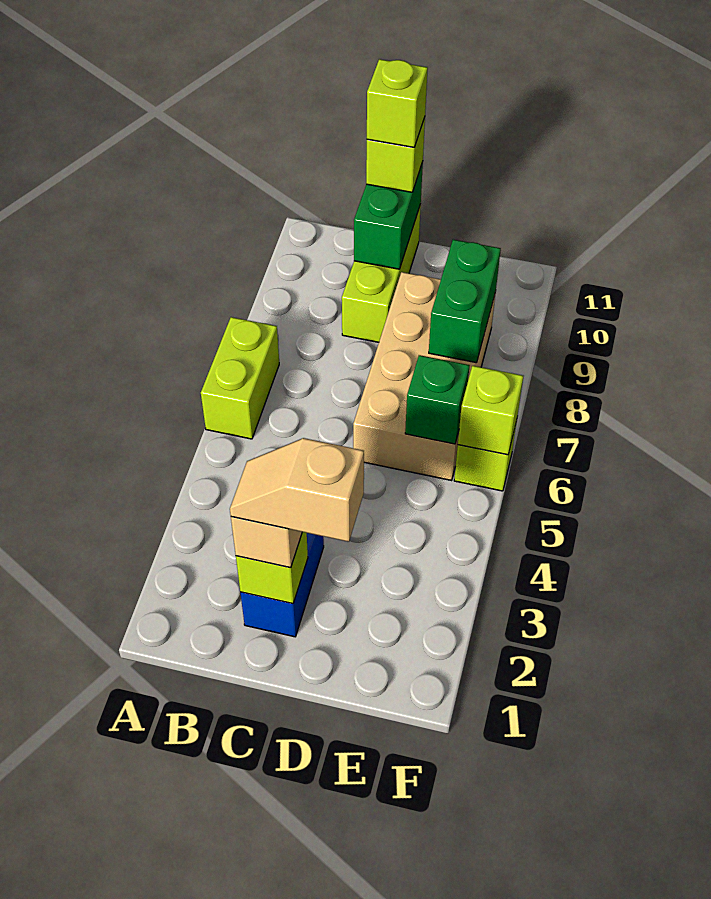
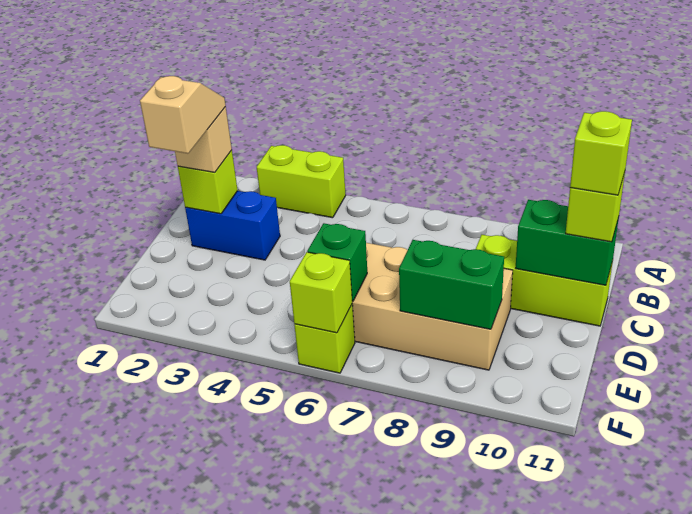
lime 1x2 brick [201,317,279,439] -> lime 1x2 brick moved to [257,145,346,218]

